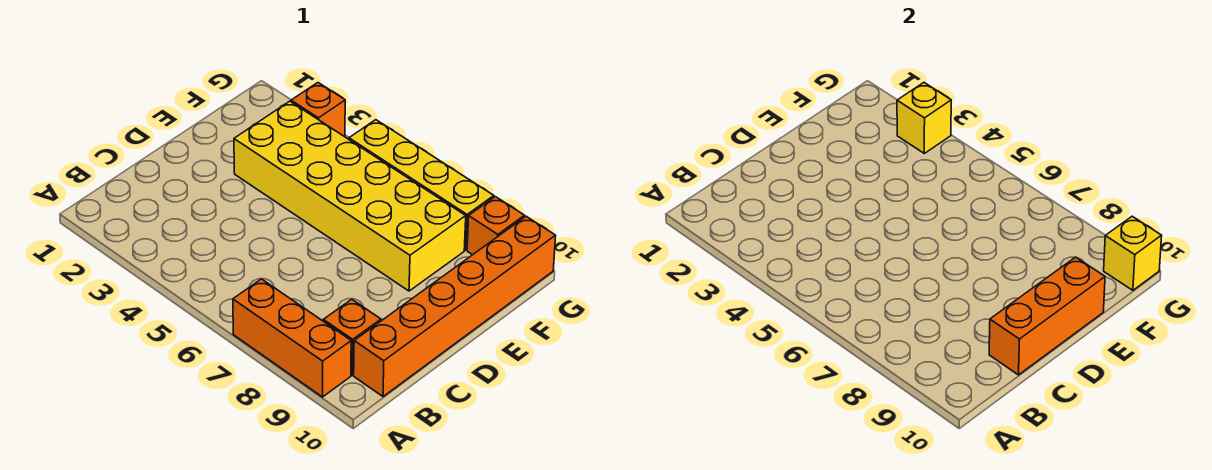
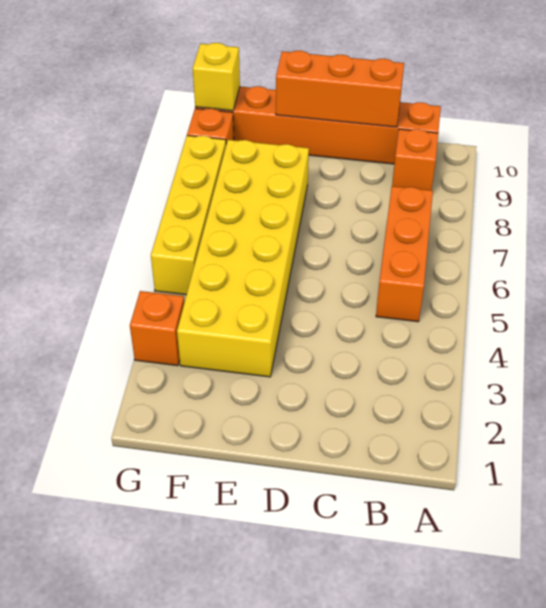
orange 1x3 brick [233,279,351,397] -> orange 1x3 brick moved to [376,186,433,322]
yellow 1x1 brick [897,83,951,153] -> none

